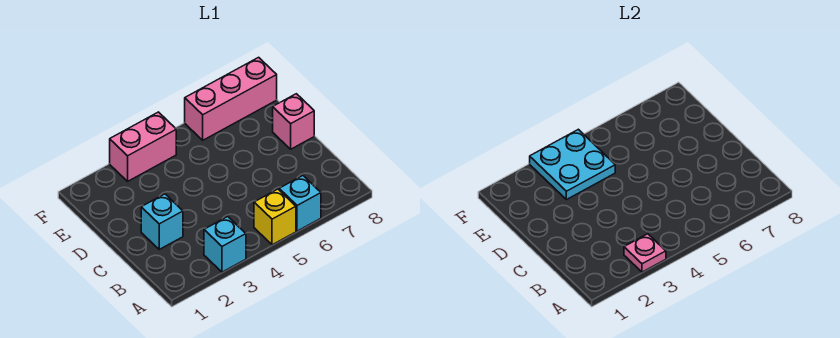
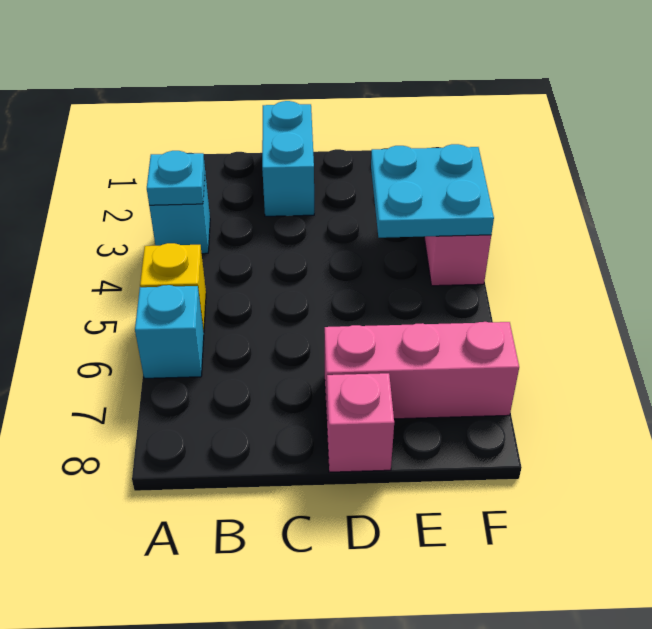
pink 1x1 plate [624,234,666,272] -> cyan 1x1 plate [147,151,205,206]
cyan 1x1 brick [141,194,183,249] -> cyan 1x2 brick [262,101,314,216]
pink 1x3 brick [185,57,277,140] -> pink 1x3 brick turned to [325,322,519,419]

